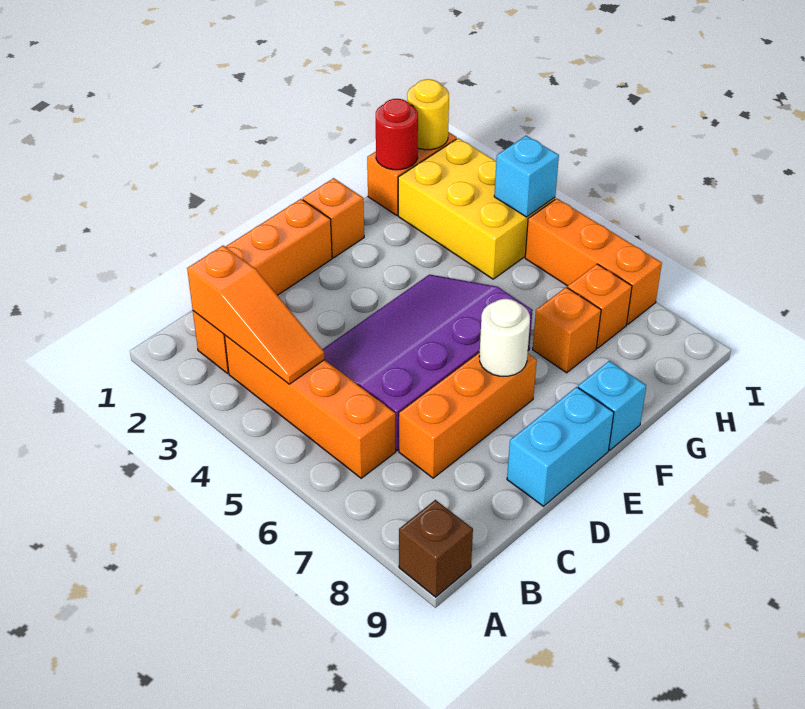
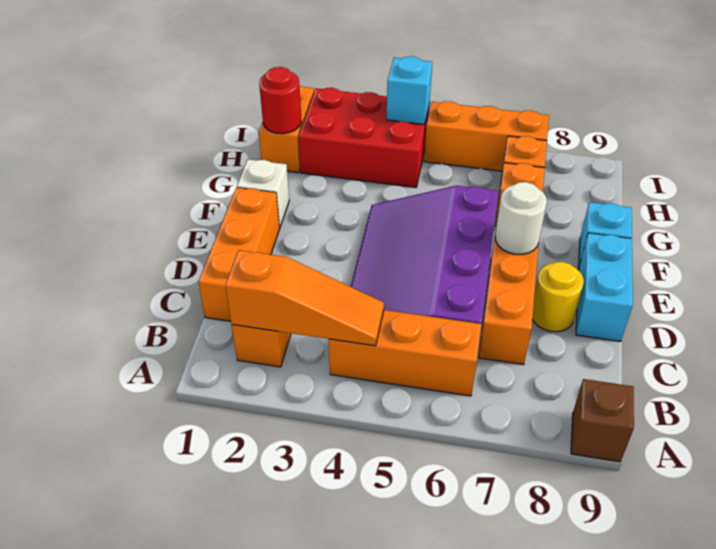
orange 1x4 brick [225,335,396,478] -> orange 1x3 brick [329,310,481,396]
orange 1x1 brick [303,178,364,258] -> white 1x1 brick [237,159,289,228]
yellow 2x3 brick [398,138,555,279] -> red 2x3 brick [299,88,430,188]
yellow 1x1 round brick [407,79,449,150] -> yellow 1x1 round brick moved to [532,262,584,332]

